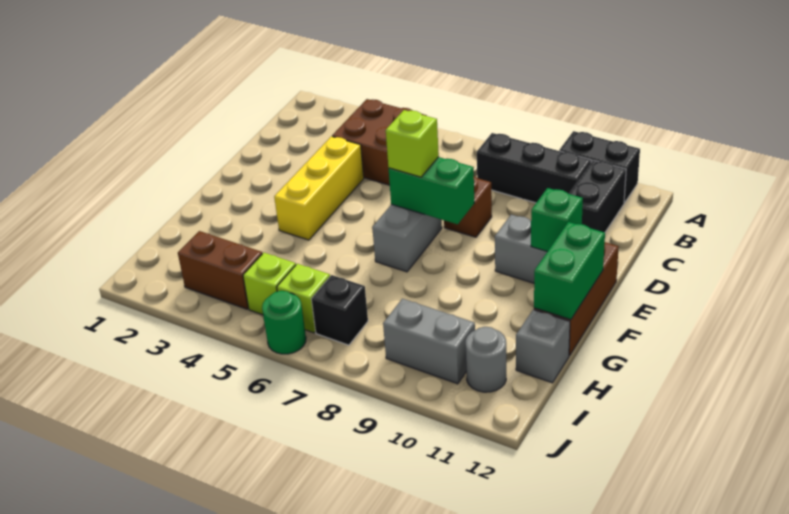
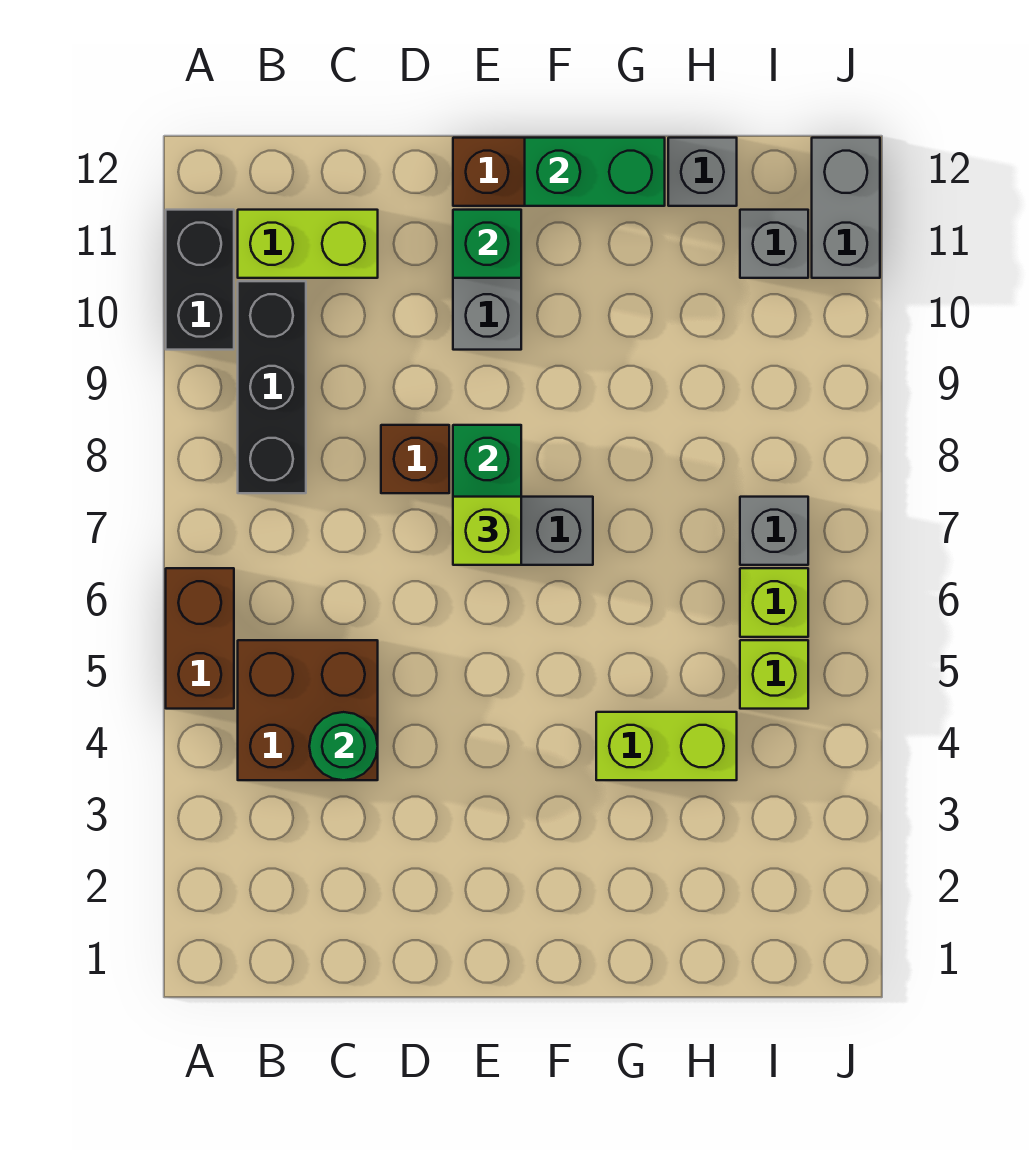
black 1x2 brick [569,160,626,232] -> lime 1x2 brick [238,210,378,278]
yellow 1x3 brick [274,136,364,240] -> none
none -> lime 1x2 brick [596,712,737,780]
brown 1x2 brick [178,231,262,309] -> brown 1x2 brick moved to [166,568,234,709]
black 1x1 brick [311,275,368,345] -> grey 1x1 brick [740,497,808,565]
grey 1x2 brick [383,299,475,384] -> grey 1x2 brick moved to [812,138,880,278]
grey 1x1 round brick [466,327,506,392] -> grey 1x1 brick [740,210,808,278]
green 1x1 round brick [262,291,306,354] -> green 1x1 round brick moved to [309,712,378,780]

